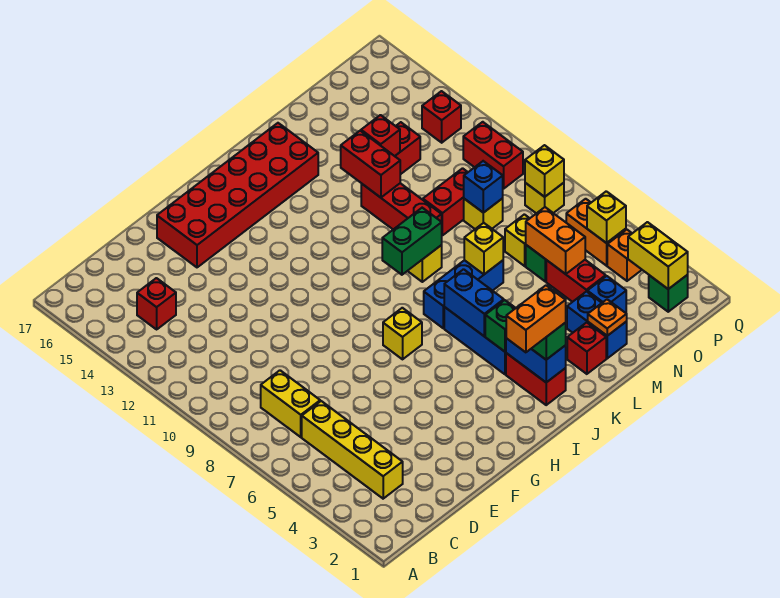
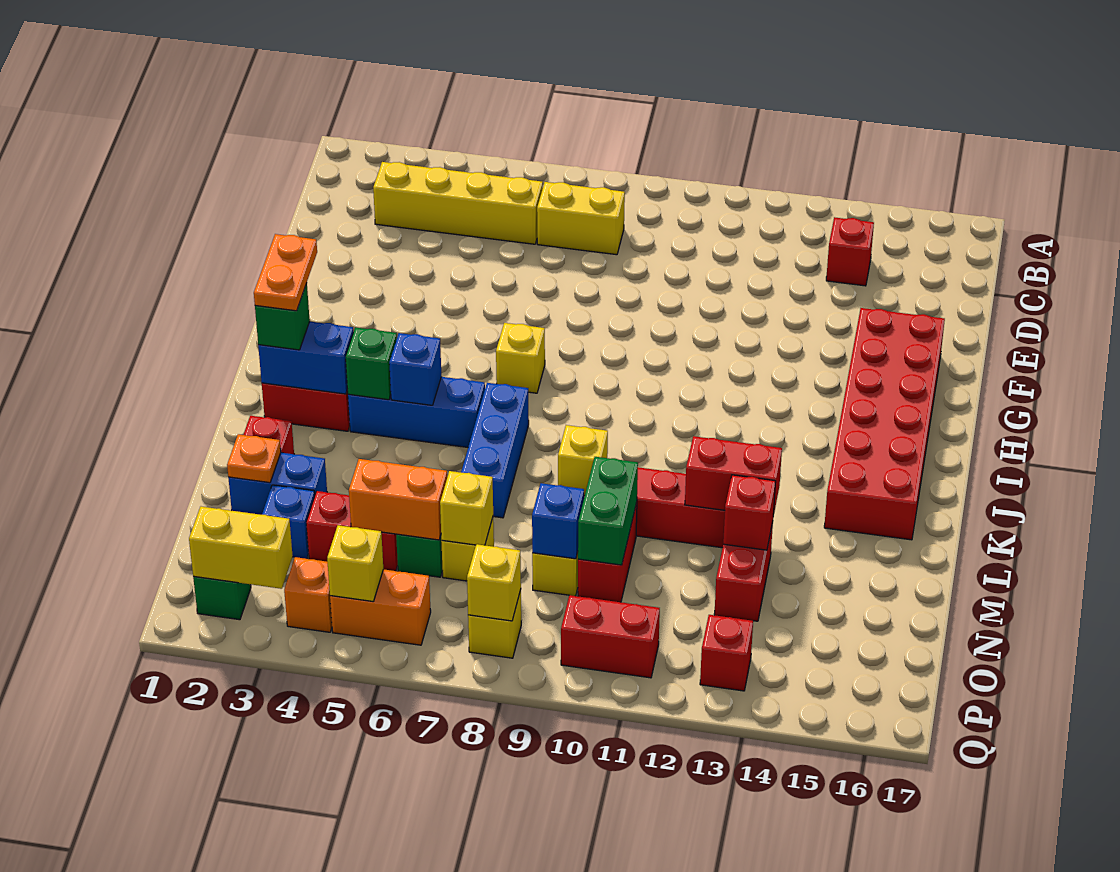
orange 1x2 brick [506,286,566,352] -> orange 1x2 plate [254,234,317,311]
blue 1x2 brick [444,269,504,336] -> blue 1x1 brick [389,333,441,405]
green 1x2 brick [382,208,442,275] -> green 1x2 brick moved to [578,457,638,565]
yellow 1x1 brick [464,223,503,274] -> yellow 1x1 brick moved to [440,471,493,545]

